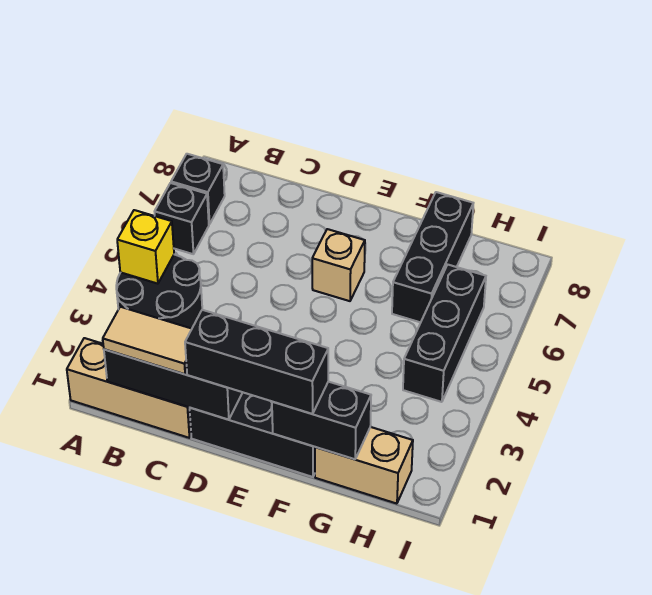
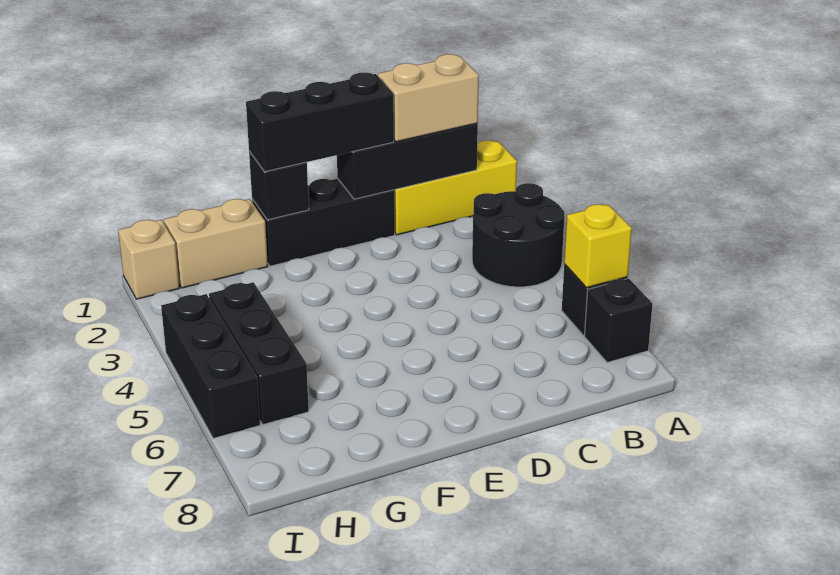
tan 1x3 brick [67,338,191,438] -> yellow 1x3 brick [394,141,517,235]
yellow 1x1 brick [117,210,174,284] -> yellow 1x1 brick moved to [564,204,632,288]
tan 1x2 tile [103,307,192,374] -> tan 1x2 brick [378,54,479,142]
tan 1x1 brick [312,229,365,301] -> tan 1x1 brick moved to [118,220,179,299]
black 1x2 brick [272,382,371,459] -> black 1x1 brick [249,151,309,220]
black 1x3 brick [392,192,473,322] -> black 1x3 brick moved to [161,294,260,438]

